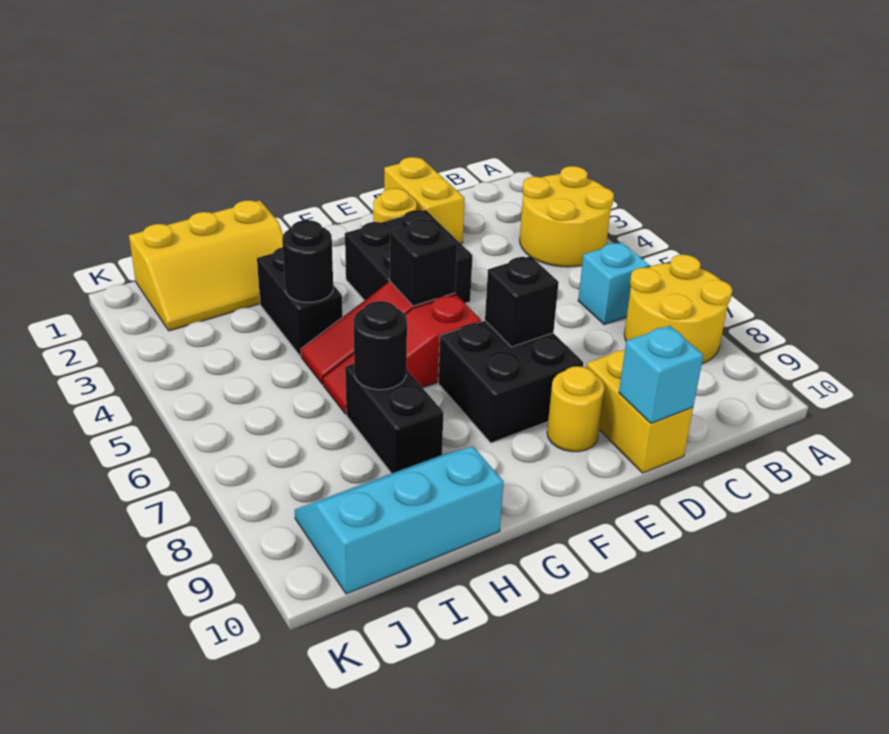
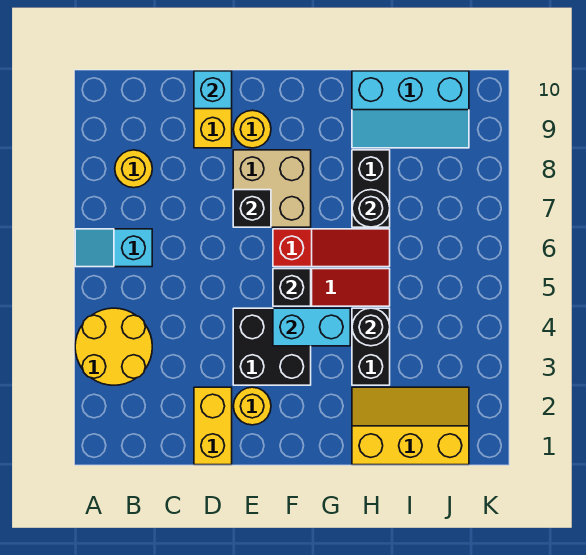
yellow 2x2 round brick [624,255,732,364] -> yellow 1x1 round brick [115,150,152,188]
black 2x2 brick [438,321,583,443] -> tan 2x2 brick [233,150,311,227]
none -> cyan 1x2 brick [273,308,350,346]

